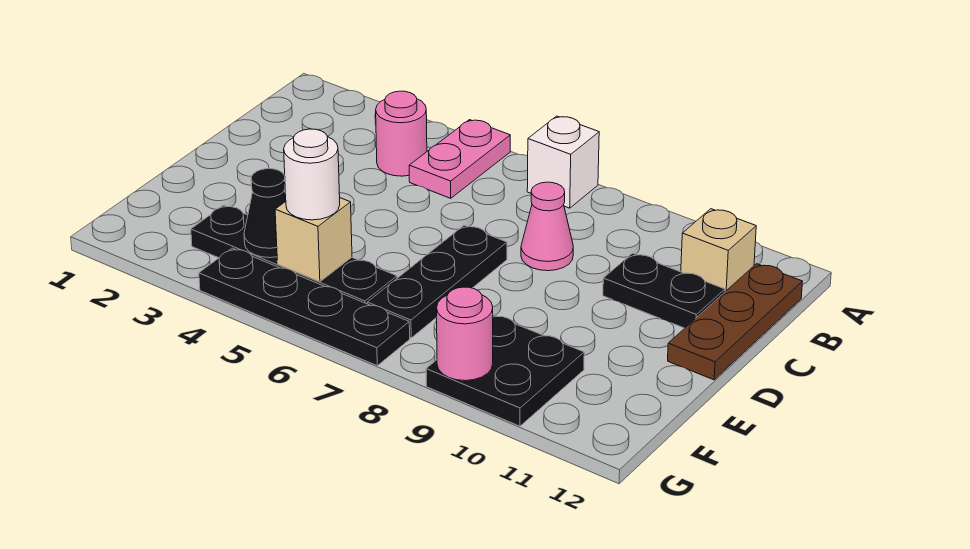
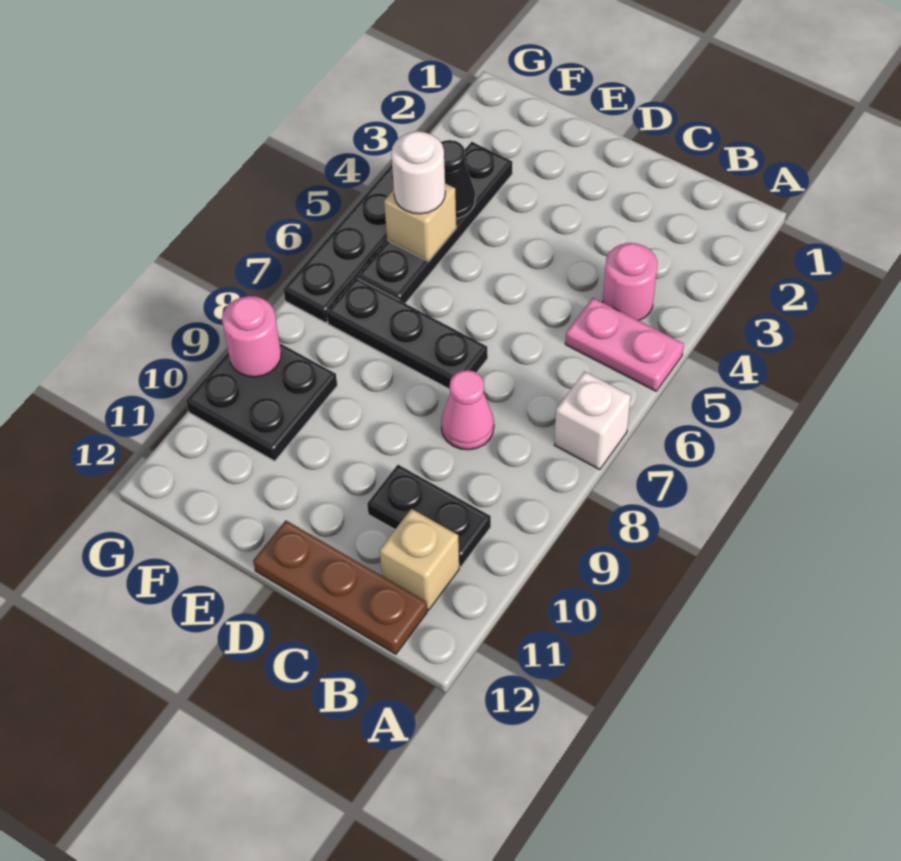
black 1x2 plate [603,253,725,328] -> black 1x2 plate turned to [367,465,491,567]

